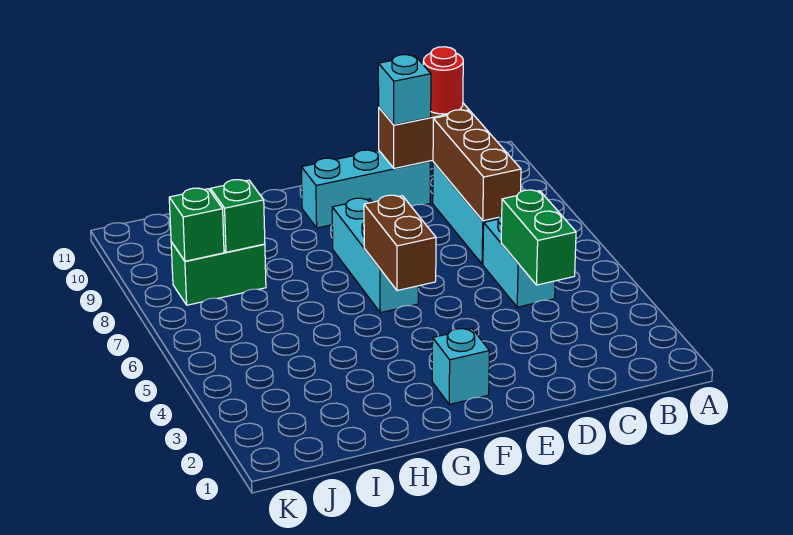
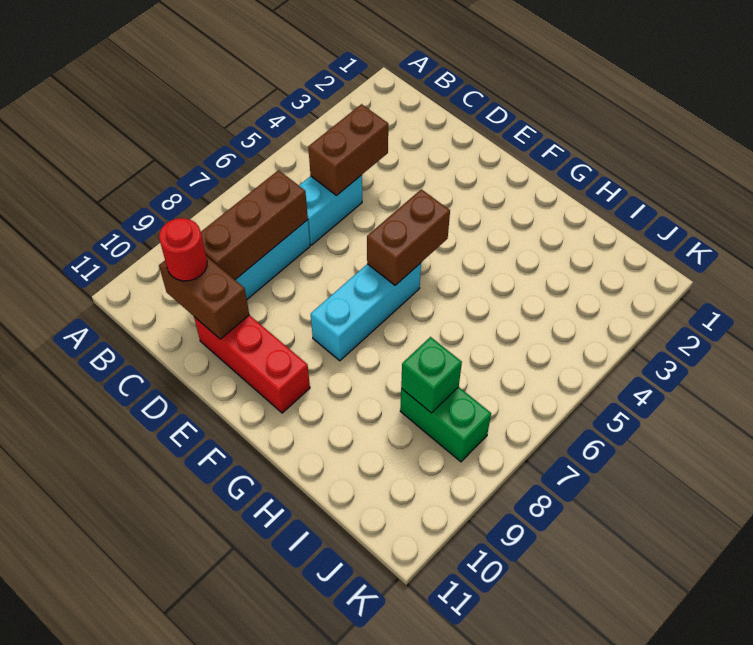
green 1x2 brick [501,190,576,285] -> brown 1x2 brick [308,104,388,195]
cyan 1x3 brick [301,150,430,228] -> red 1x3 brick [194,315,310,413]
cyan 1x1 brick [378,55,431,125] -> none
cyan 1x1 brick [432,329,489,404] -> none
green 1x1 brick [169,188,224,261] -> none

